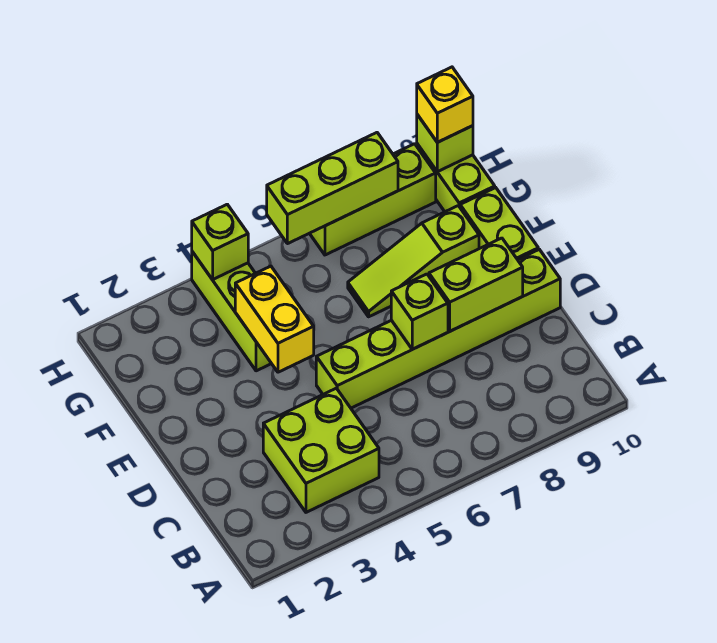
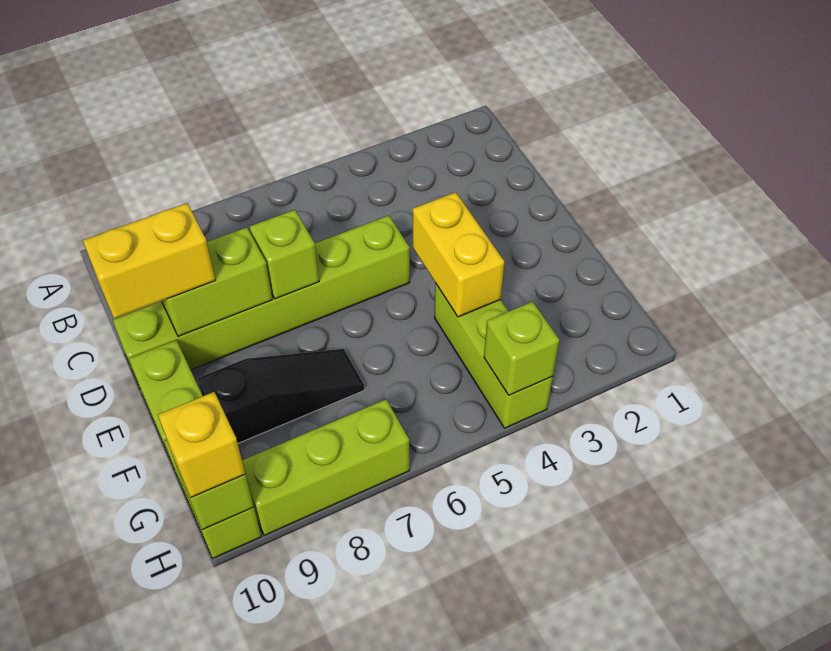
lime 2x2 brick [263,388,379,512] -> none
none -> yellow 1x2 brick [83,203,216,319]
lime 1x3 slope [348,206,479,317] -> black 1x3 slope [197,349,364,443]
lime 1x3 brick [267,133,398,244] -> none

